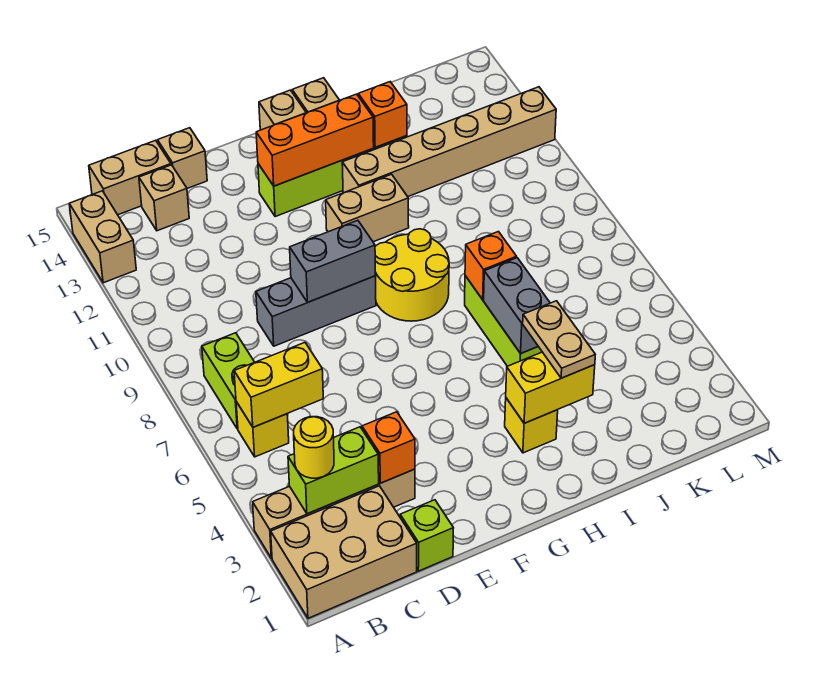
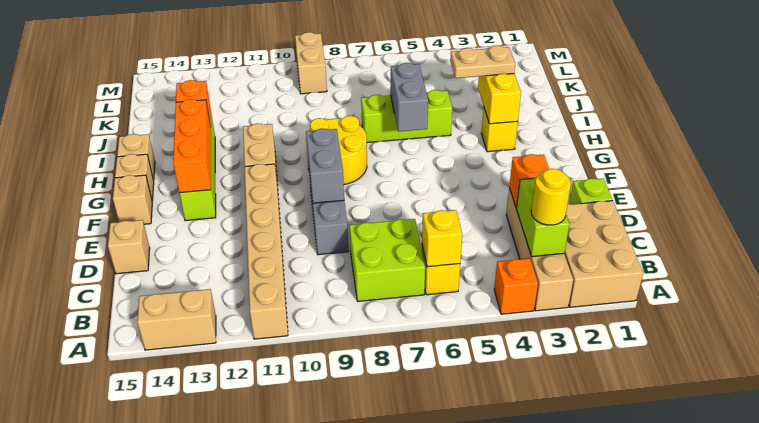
yellow 1x2 brick [234,343,323,427] -> yellow 1x1 brick [422,210,462,267]
lime 1x2 brick [202,333,255,429] -> lime 2x2 brick [349,219,425,301]
tan 1x2 brick [89,140,171,215] -> tan 1x2 brick moved to [295,32,327,94]
tan 1x1 brick [139,165,189,231] -> tan 1x1 brick moved to [113,175,152,224]
tan 1x6 brick [342,87,556,197] -> tan 1x6 brick moved to [245,164,288,339]
grey 1x2 brick [484,258,550,353] -> grey 1x2 brick turned to [391,63,428,131]
orange 1x1 brick [465,232,517,300] -> orange 1x1 brick moved to [494,258,538,314]

